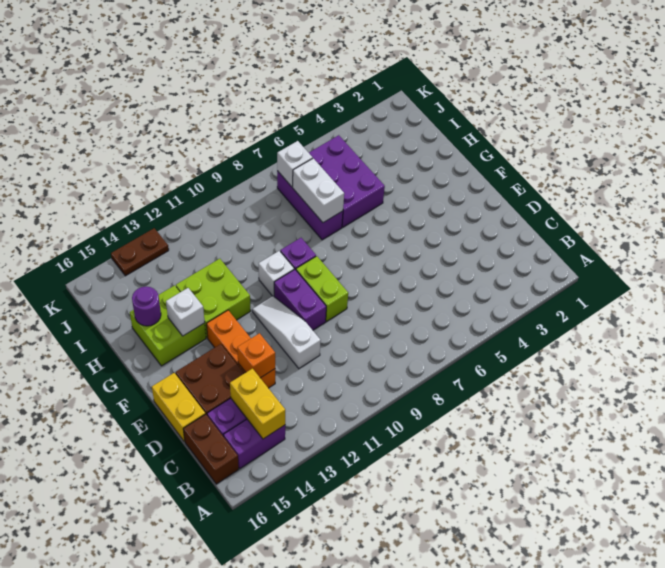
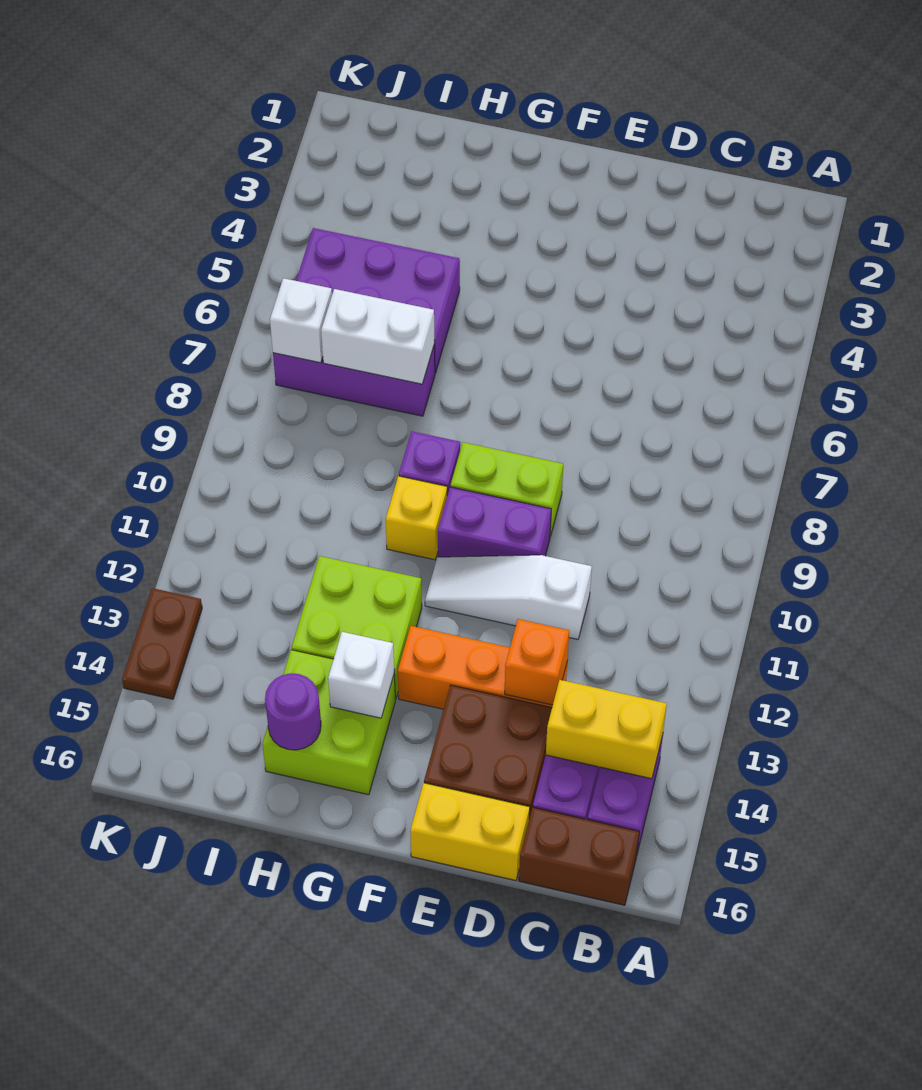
white 1x1 brick [259,251,294,296] -> yellow 1x1 brick [386,476,447,560]

